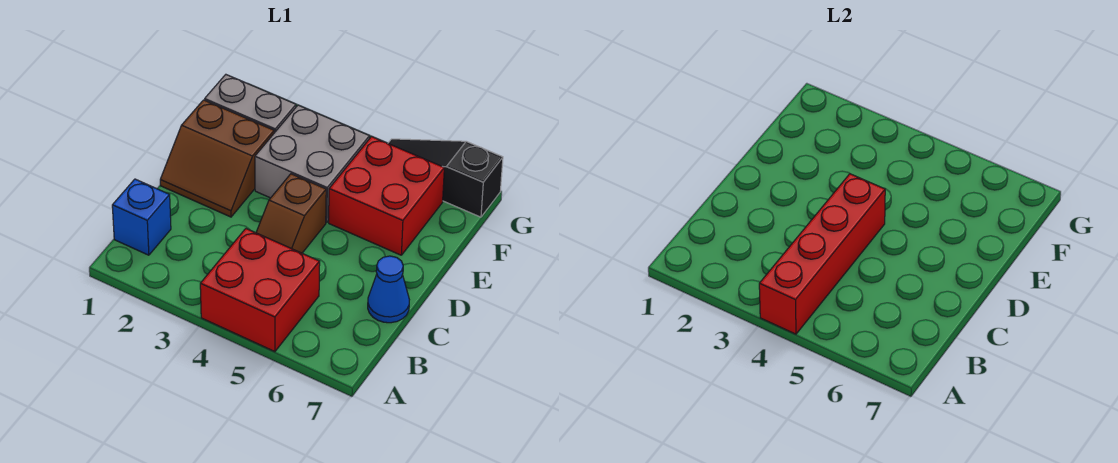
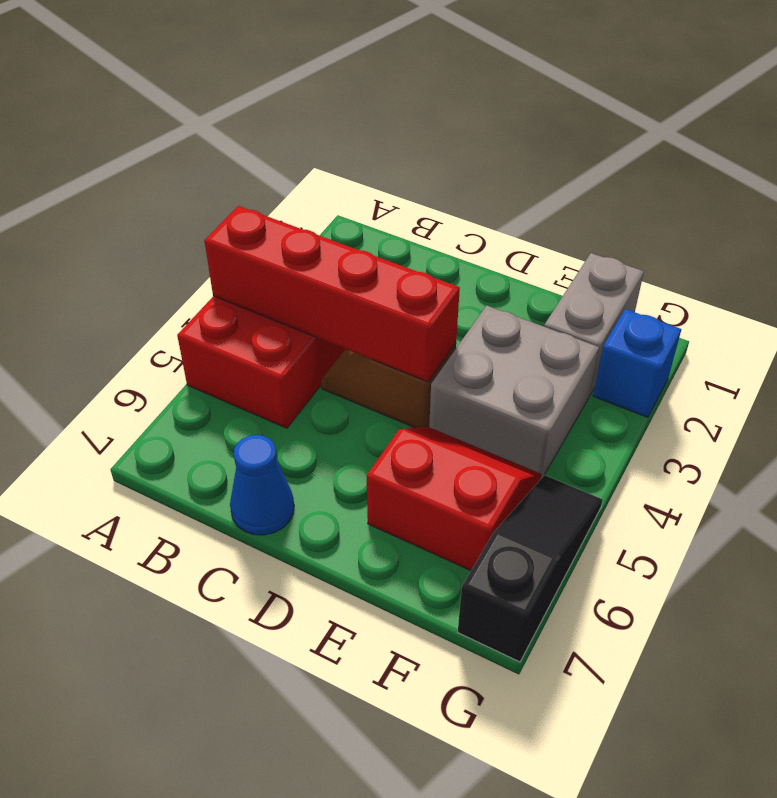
blue 1x1 brick [112,179,171,255] -> blue 1x1 brick moved to [593,309,681,417]
brown 2x2 slope [160,100,274,217] -> none
red 2x2 brick [329,136,444,255] -> red 2x2 slope [367,427,541,571]

